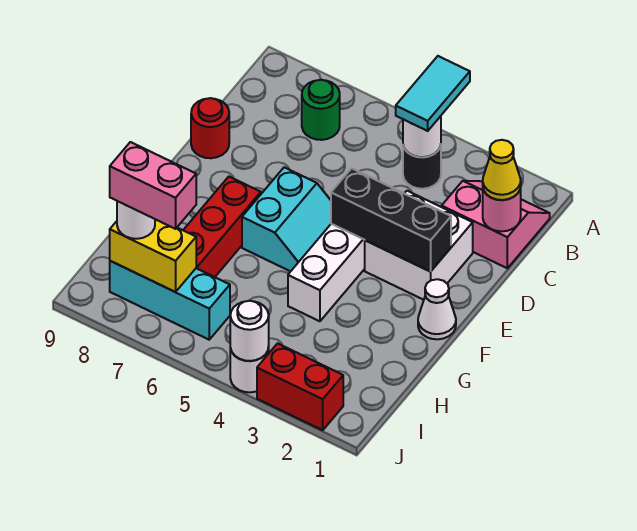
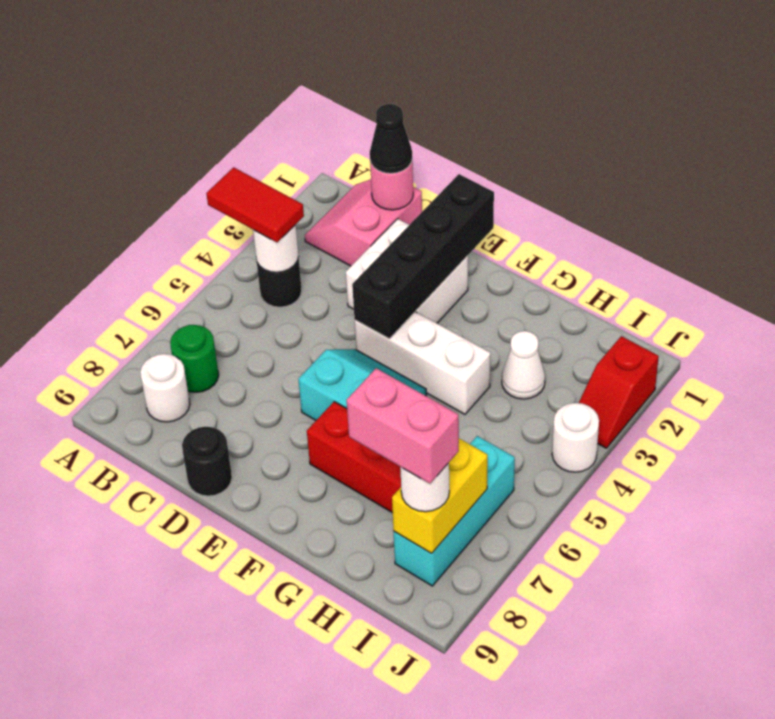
cyan 1x2 tile [396,56,470,131] -> red 1x2 tile [206,167,304,242]
yellow 1x1 cone [483,140,521,200] -> black 1x1 cone [370,104,412,173]
red 1x1 round brick [191,98,229,158] -> black 1x1 round brick [182,427,232,496]
black 1x3 brick [331,168,451,272] -> black 1x4 brick [352,174,494,339]
white 1x1 cone [418,279,456,339] -> white 1x1 cone moved to [502,331,545,399]
pink 1x2 brick [110,142,196,229] -> pink 1x2 brick turned to [346,368,459,484]
red 1x2 brick [257,343,343,430] -> red 1x2 slope [579,336,659,448]
white 1x1 round brick [230,301,269,361] -> white 1x1 round brick moved to [140,354,190,422]

